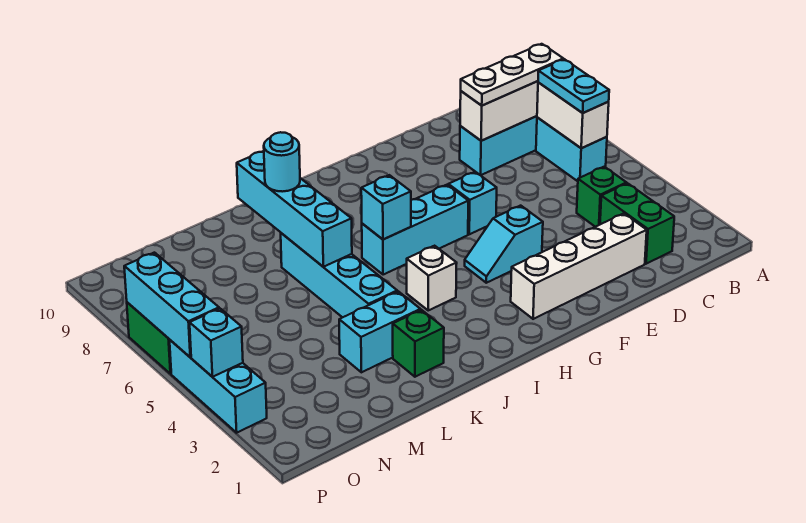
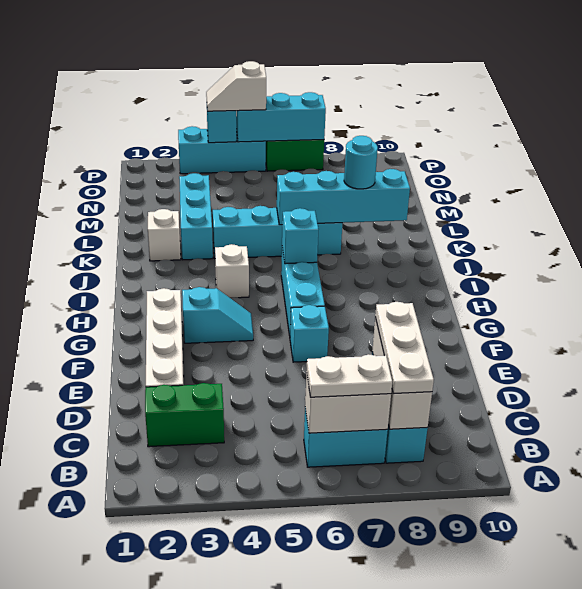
cyan 1x2 plate [538,59,609,113] -> white 1x2 plate [306,354,392,397]
green 1x1 brick [577,167,626,227] -> none
cyan 1x2 slope [465,206,543,283] -> cyan 1x2 slope turned to [182,287,253,343]
green 1x1 brick [393,310,444,377] -> white 1x1 brick [148,209,181,261]
cyan 1x2 brick [339,291,420,372] -> cyan 1x3 brick [179,173,213,260]
none -> white 1x2 slope [206,61,266,111]

